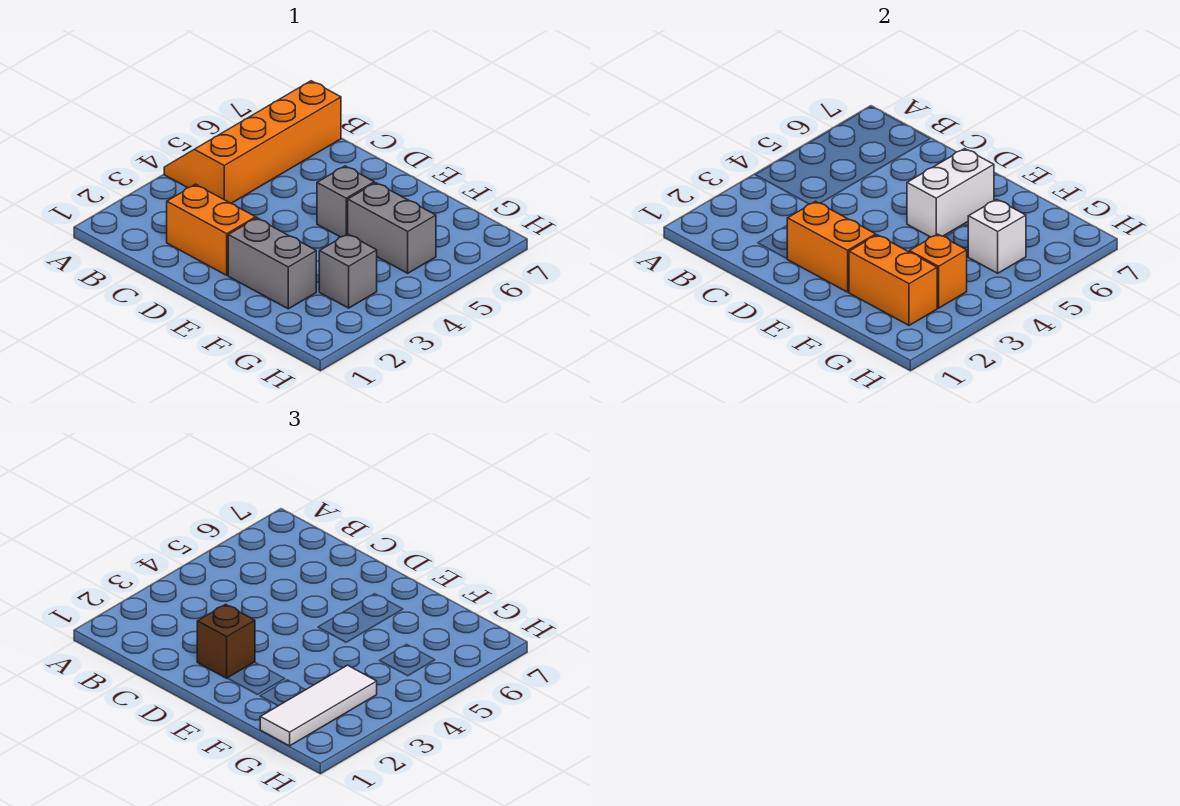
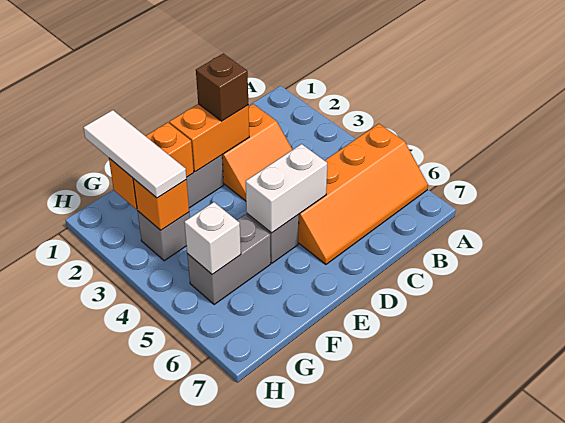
orange 2x4 slope [164,81,341,203] -> orange 2x4 slope turned to [298,124,428,264]
white 1x2 brick [907,149,994,237] -> white 1x2 brick turned to [246,144,327,233]

